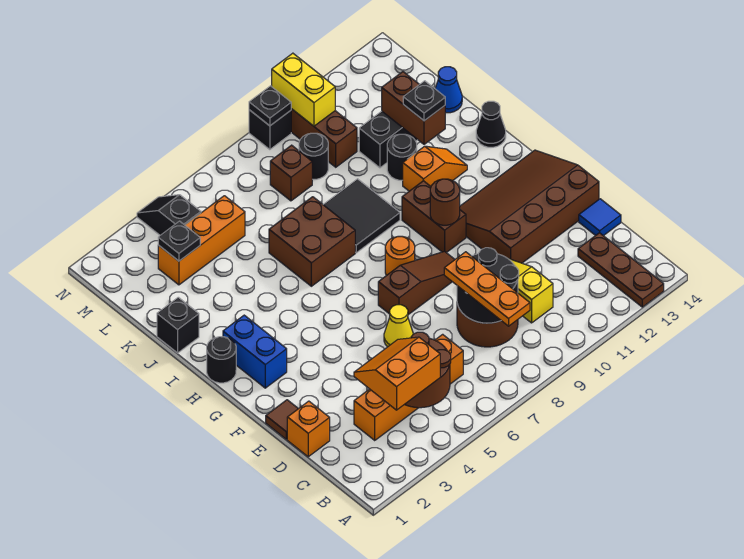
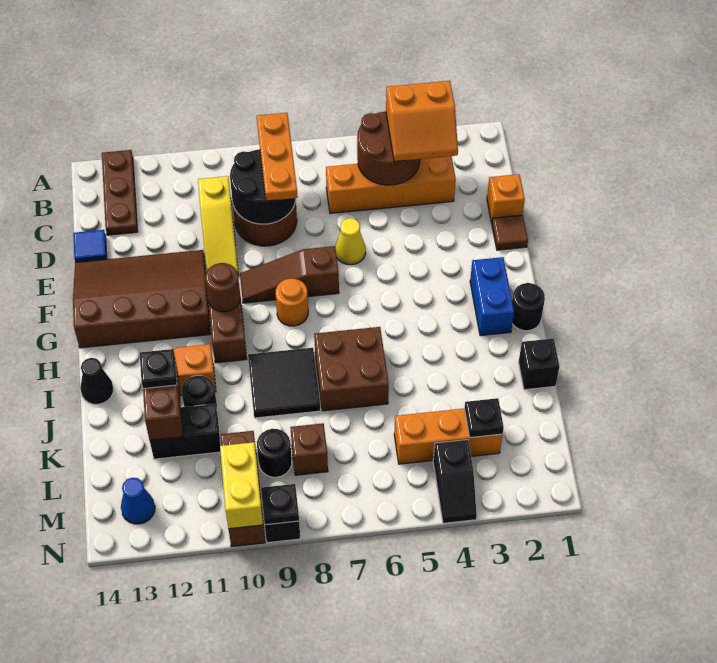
brown 3x4 slope [460,150,599,263] -> brown 3x4 slope turned to [73,250,211,348]
blue 1x1 cone [435,67,462,113] -> blue 1x1 cone moved to [121,478,155,524]

